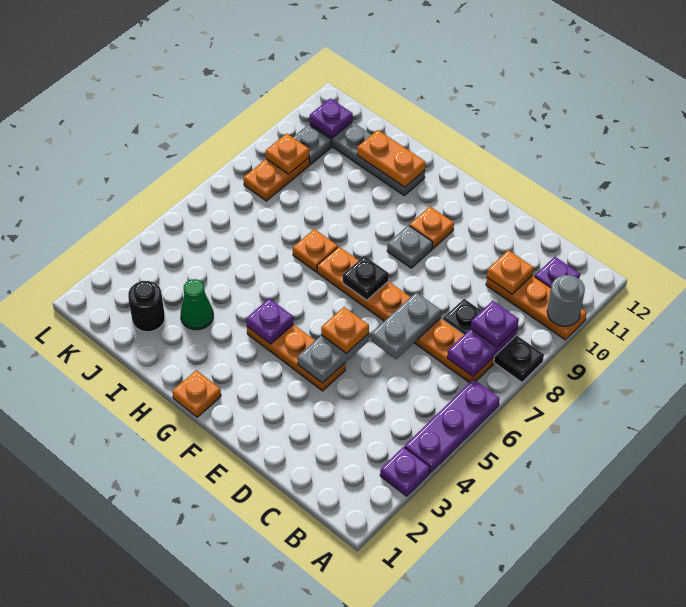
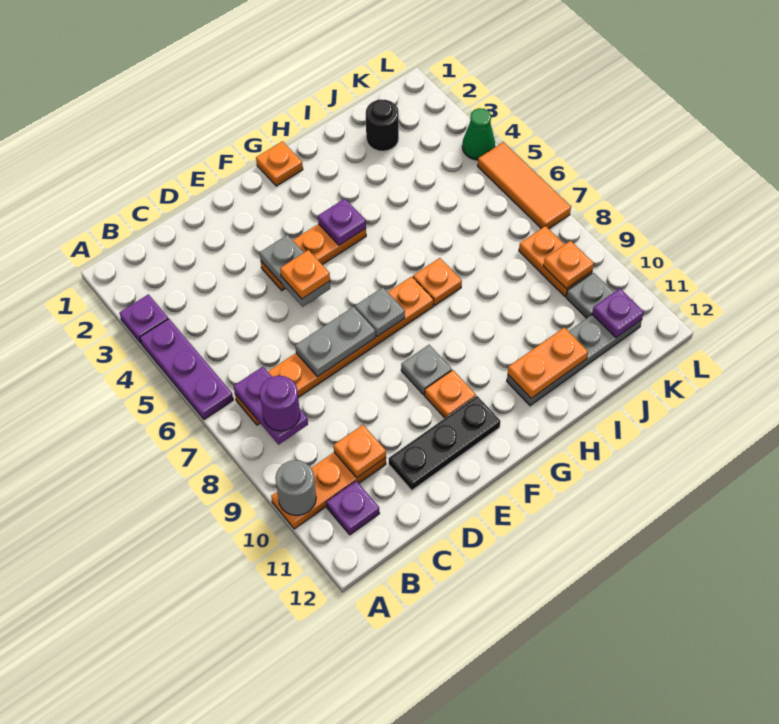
black 1x3 plate [443,299,544,382] -> black 1x3 plate moved to [389,396,500,490]
purple 1x1 plate [471,301,519,347] -> purple 1x1 round brick [260,376,300,431]
grey 1x2 plate [371,293,441,359] -> grey 1x2 plate turned to [295,307,376,377]
black 1x1 plate [343,256,389,300] -> grey 1x1 plate [355,287,405,337]
green 1x1 cone [181,279,213,330] -> green 1x1 cone moved to [462,108,495,160]
none -> orange 1x3 tile [478,142,571,229]

